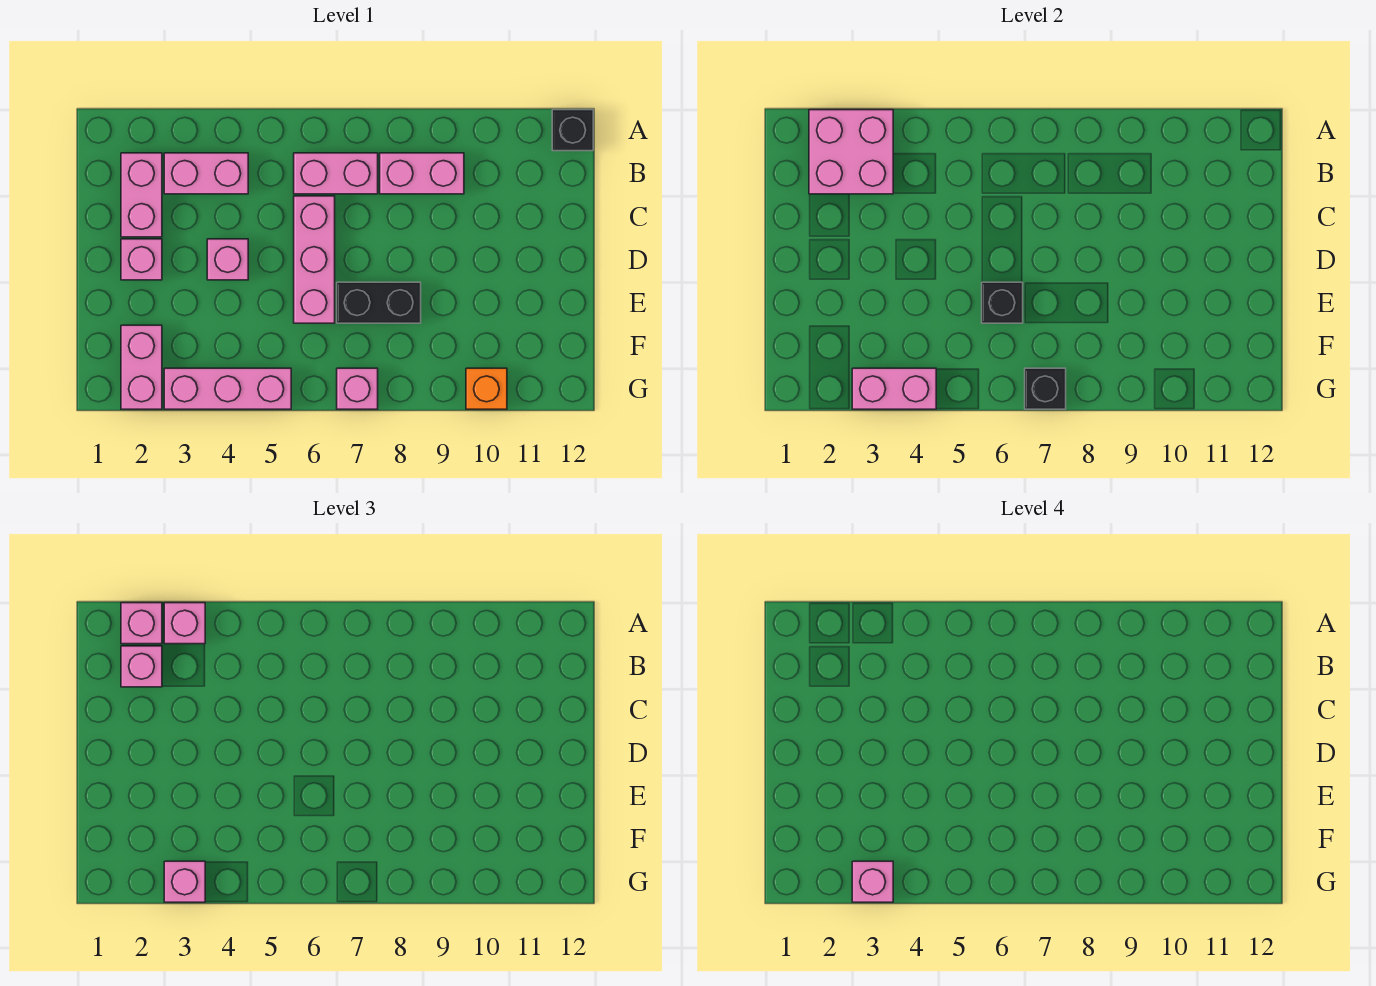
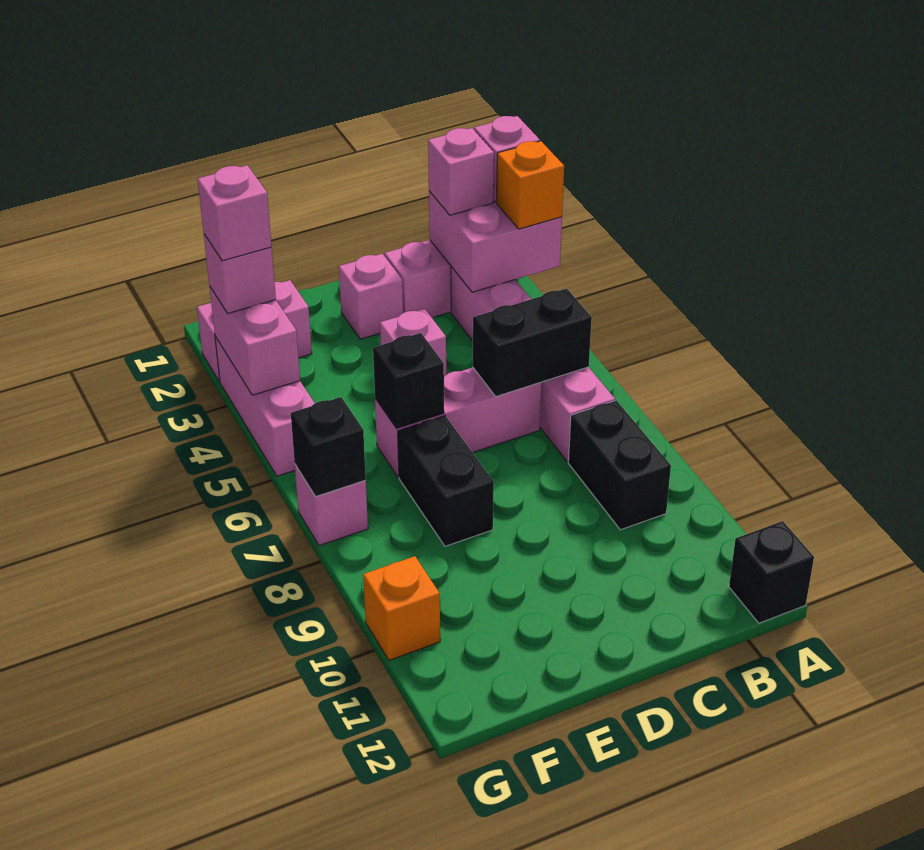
pink 1x1 brick [164,603,205,644] -> orange 1x1 brick [497,141,564,229]
none -> black 1x2 brick [473,289,592,397]
pink 1x2 brick [380,153,464,194] -> black 1x2 brick [568,400,671,530]

